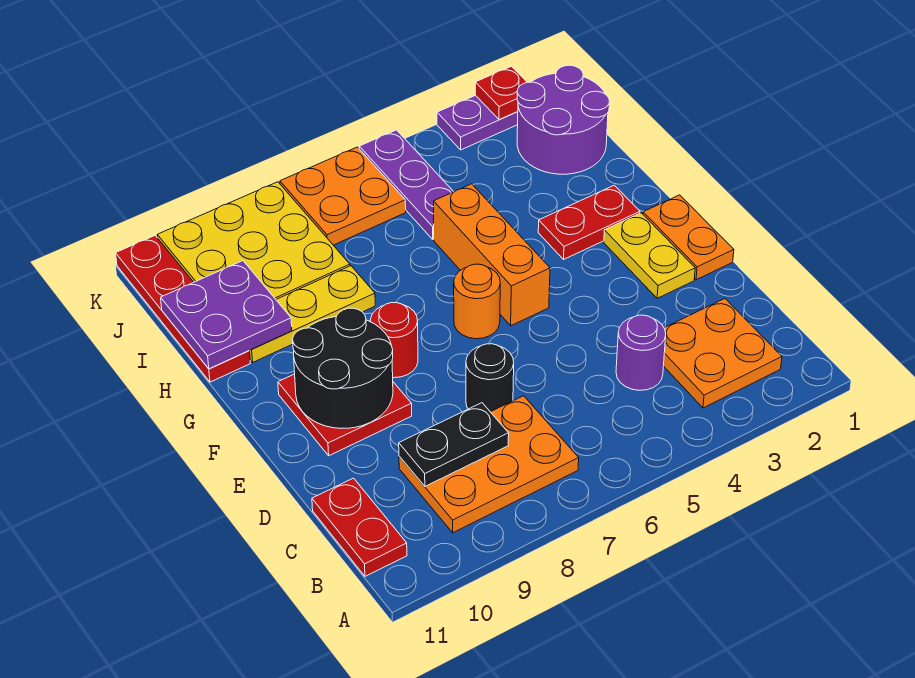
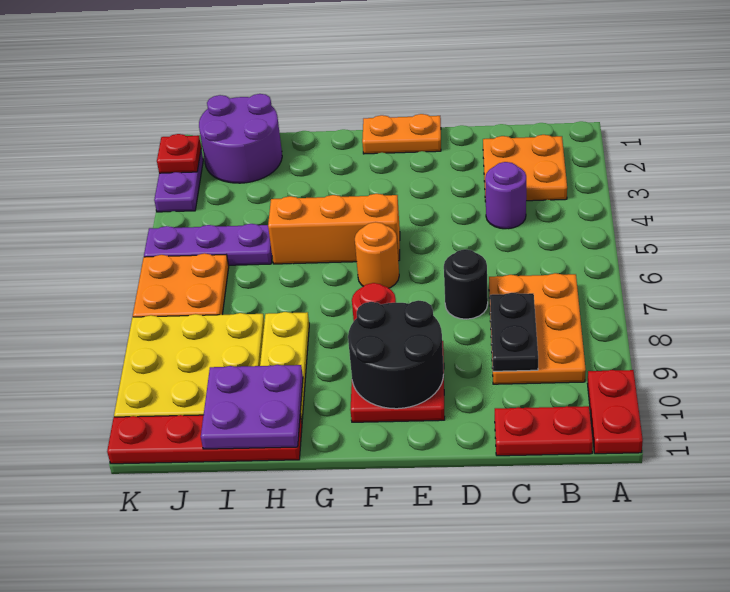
yellow 1x2 plate [604,213,695,298] -> none
red 1x2 plate [538,185,640,259] -> red 1x2 plate moved to [587,370,643,454]

